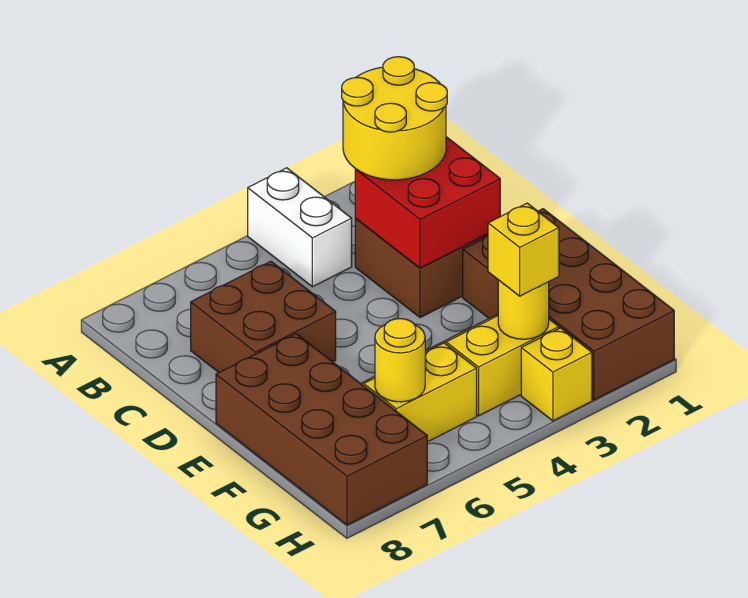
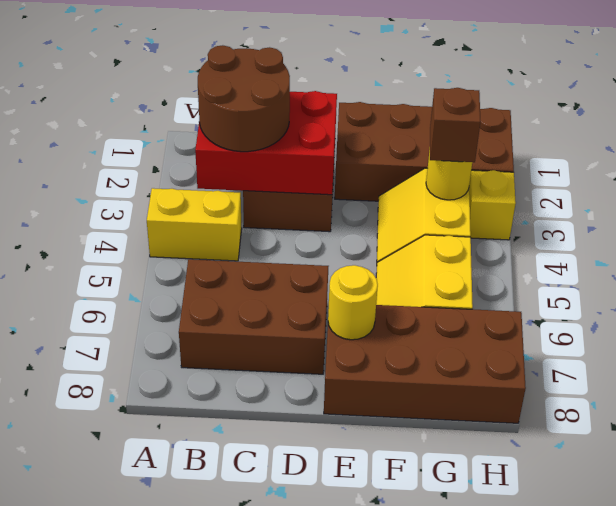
white 1x2 brick [248,168,352,287] -> yellow 1x2 brick [147,188,242,261]
yellow 2x2 round brick [342,57,447,180] -> brown 2x2 round brick [198,45,290,152]
red 2x2 brick [355,137,500,268] -> red 2x3 brick [195,91,337,195]
brown 2x2 brick [191,261,336,372] -> brown 2x3 brick [179,259,328,374]
yellow 1x1 brick [488,203,559,296] -> brown 1x1 brick [430,88,481,162]
yellow 1x1 round brick [375,319,425,402] -> yellow 1x1 round brick moved to [328,265,378,340]

